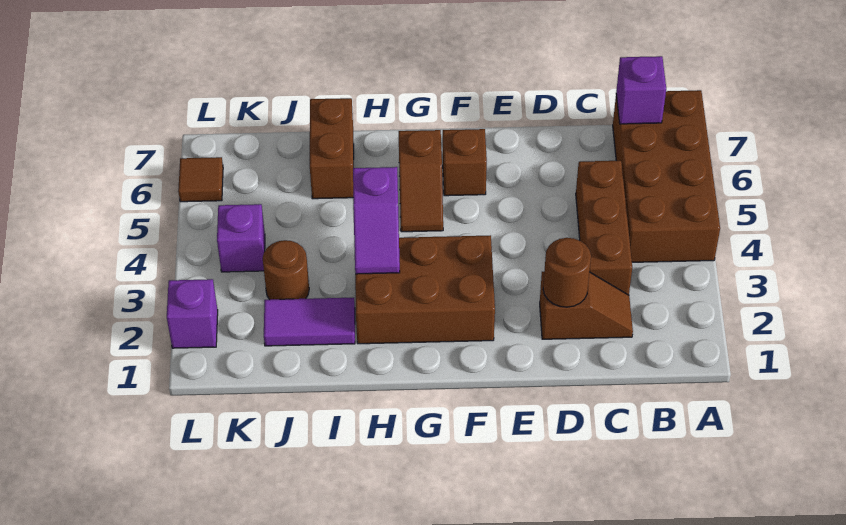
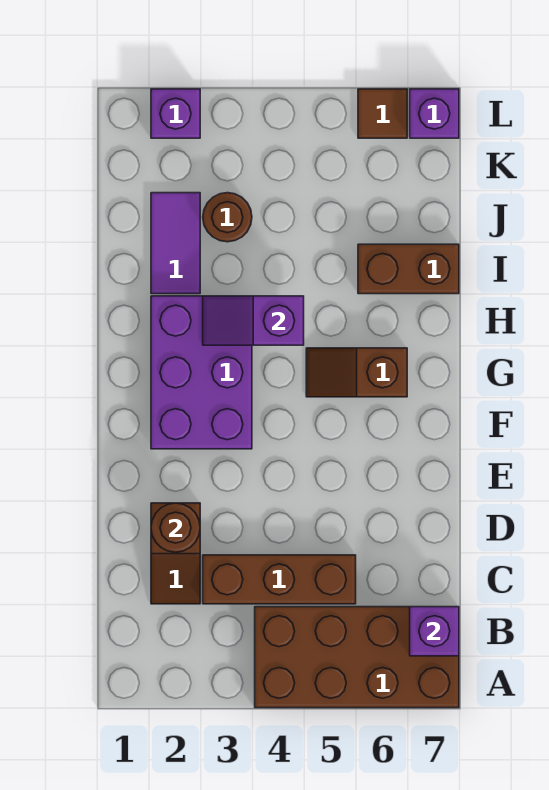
brown 2x3 brick [355,235,495,344] -> purple 2x3 brick [151,296,252,449]
brown 1x1 brick [443,129,487,196] -> none
purple 1x1 brick [217,204,265,272] -> purple 1x1 brick moved to [410,89,459,138]

